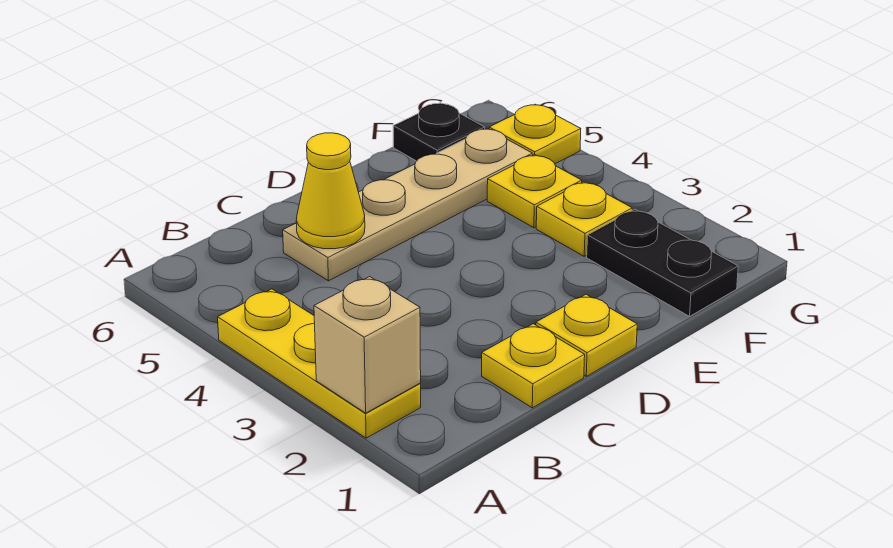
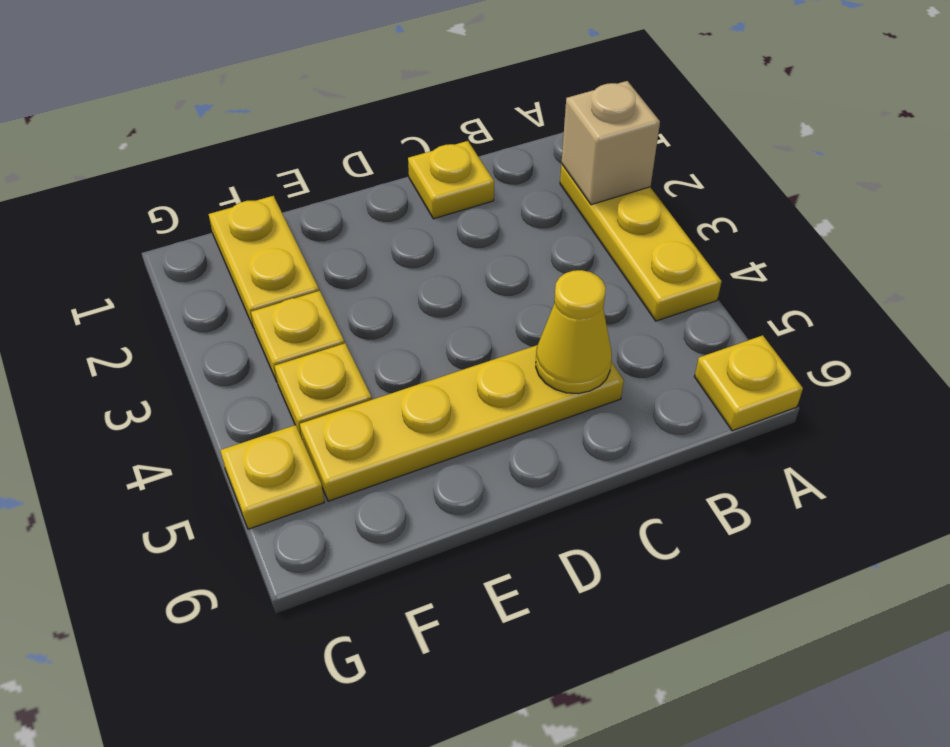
tan 1x4 plate [283,128,532,281] -> yellow 1x4 plate [300,345,624,501]
yellow 1x1 plate [536,294,637,376] -> yellow 1x1 plate moved to [694,335,803,431]
black 1x2 plate [587,209,738,316] -> yellow 1x2 plate [209,196,319,328]
black 1x1 plate [393,103,485,161] -> none

